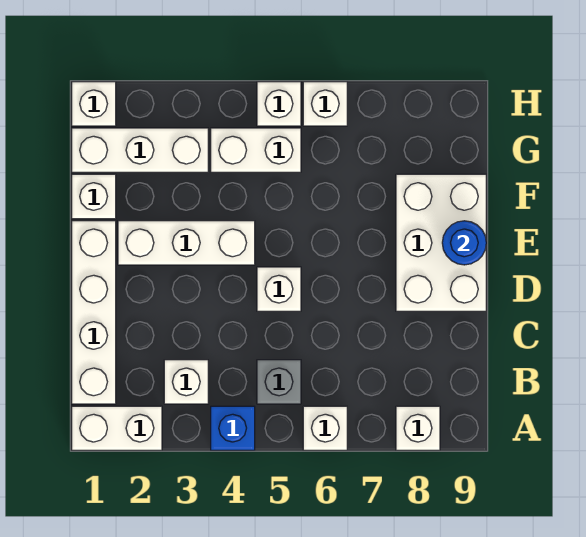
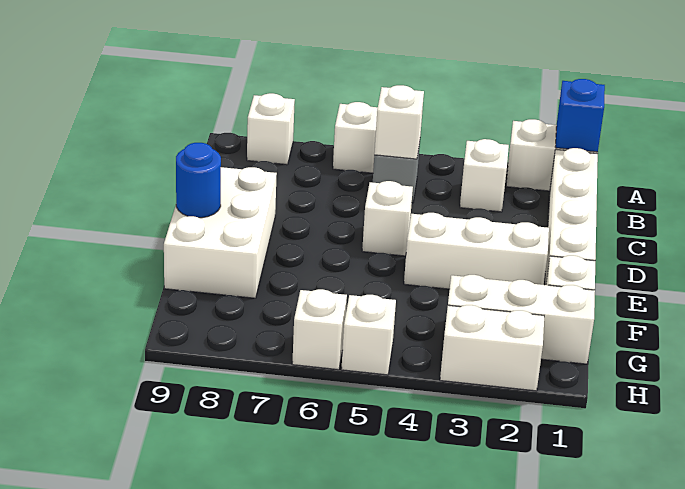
blue 1x1 brick [211,406,255,450] -> blue 1x1 brick moved to [556,79,605,152]
white 1x2 brick [211,128,301,172] -> white 1x2 brick moved to [440,305,544,391]
white 1x1 brick [72,82,116,126] -> white 1x1 brick moved to [374,85,424,159]

